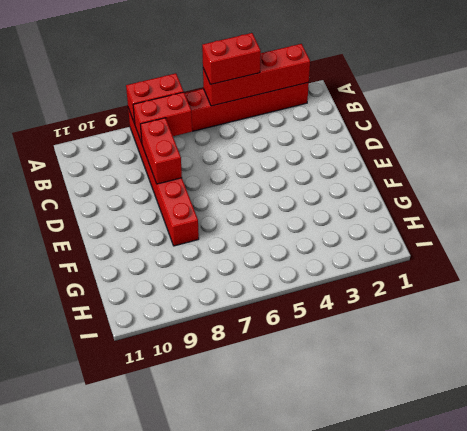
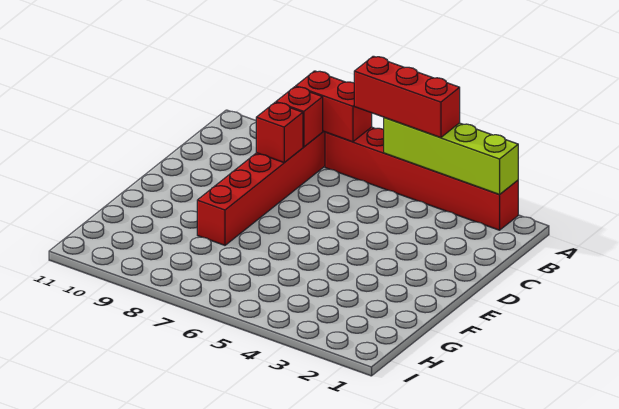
red 1x4 brick [203,44,310,106] -> lime 1x4 brick [384,118,518,195]
red 1x2 brick [202,33,261,85] -> red 1x3 brick [354,56,460,138]
red 1x2 brick [133,92,192,143] -> red 1x1 brick [276,87,323,147]
red 1x2 brick [140,118,182,184] -> red 1x1 brick [256,102,303,163]

